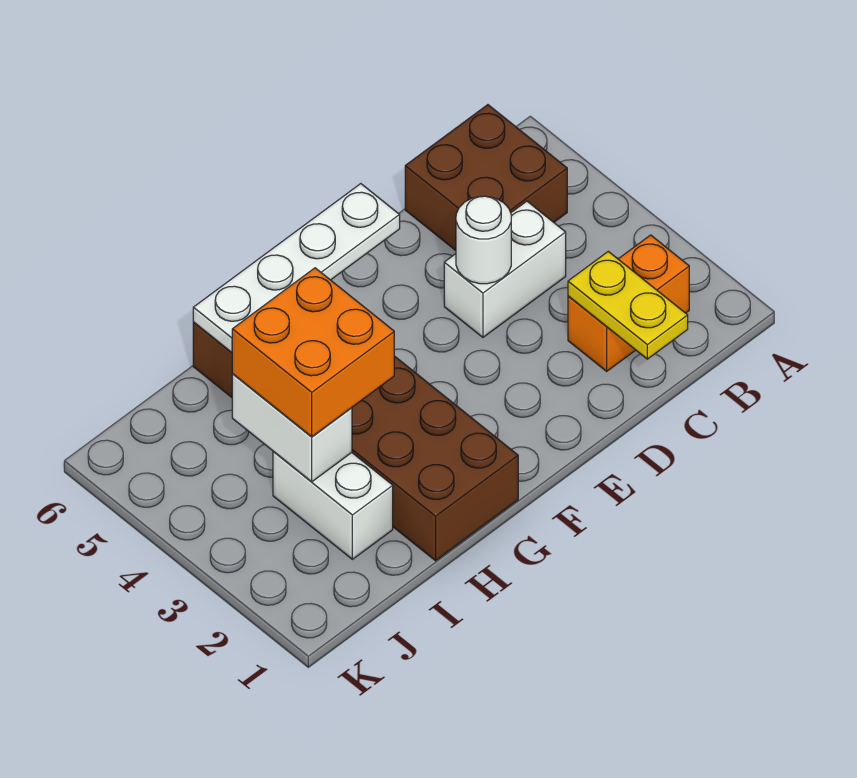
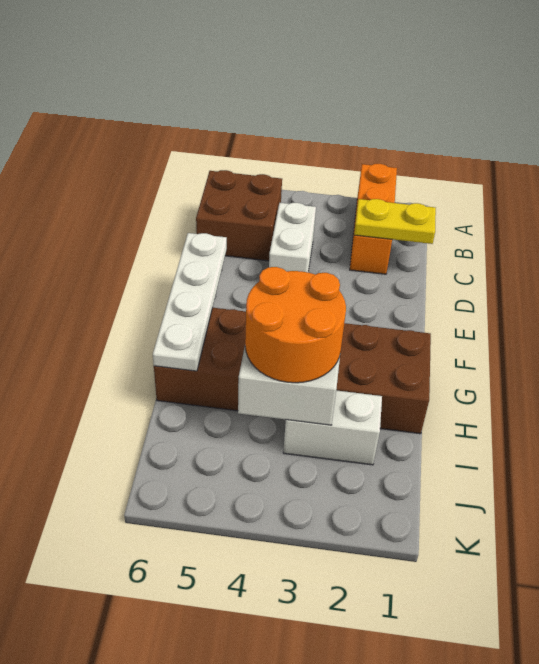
orange 1x2 brick [568,235,689,371] -> orange 1x3 brick [350,164,397,274]
white 1x1 round brick [456,196,511,284] -> none
orange 2x2 brick [232,268,394,437] -> orange 2x2 round brick [245,267,346,383]

